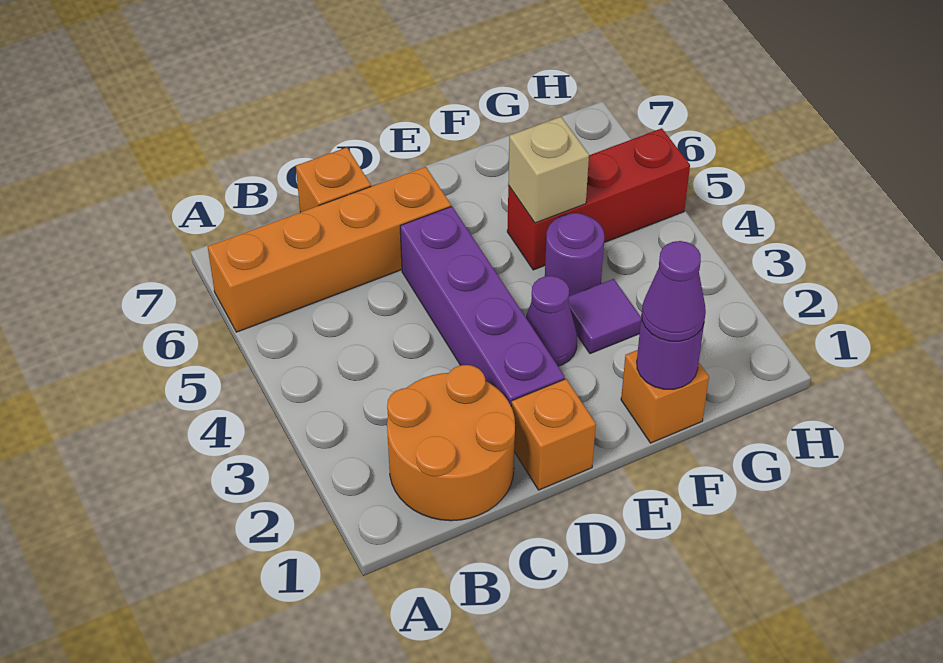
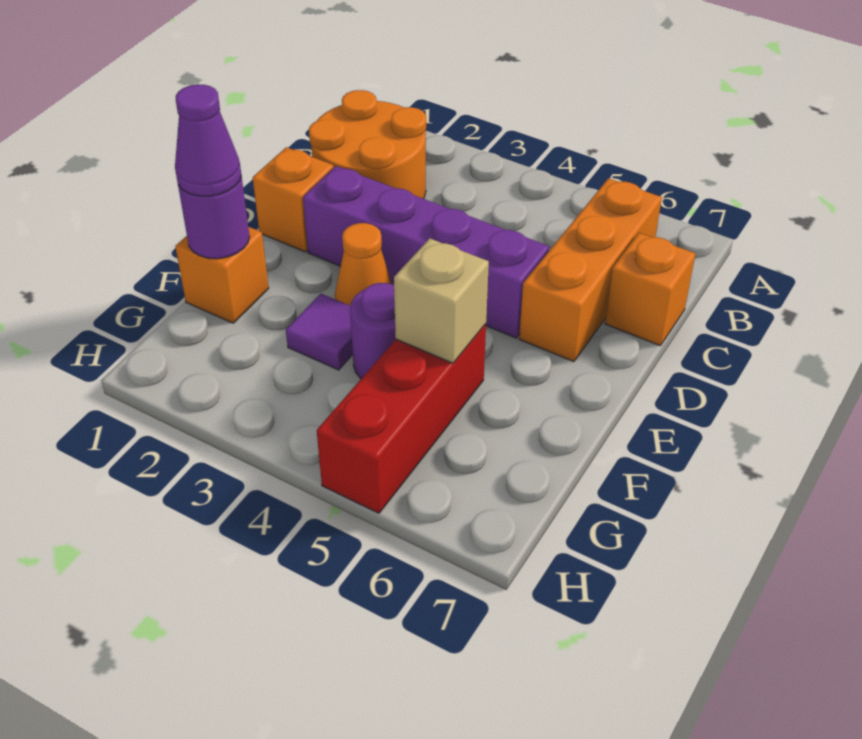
orange 1x4 brick [208,167,451,332] -> orange 1x3 brick [519,178,662,362]
purple 1x1 cone [526,276,577,366] -> orange 1x1 cone [335,223,392,306]

